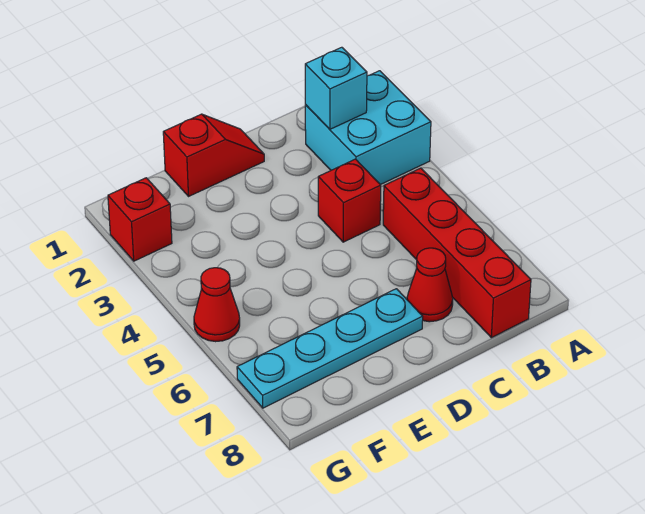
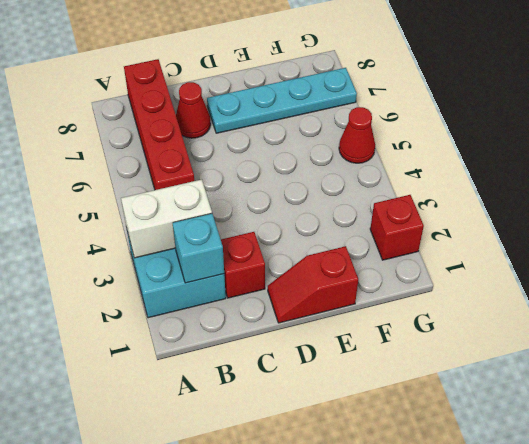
none -> white 1x2 brick [121,180,212,258]
red 1x1 brick [318,159,381,242] -> red 1x1 brick moved to [221,232,265,298]

